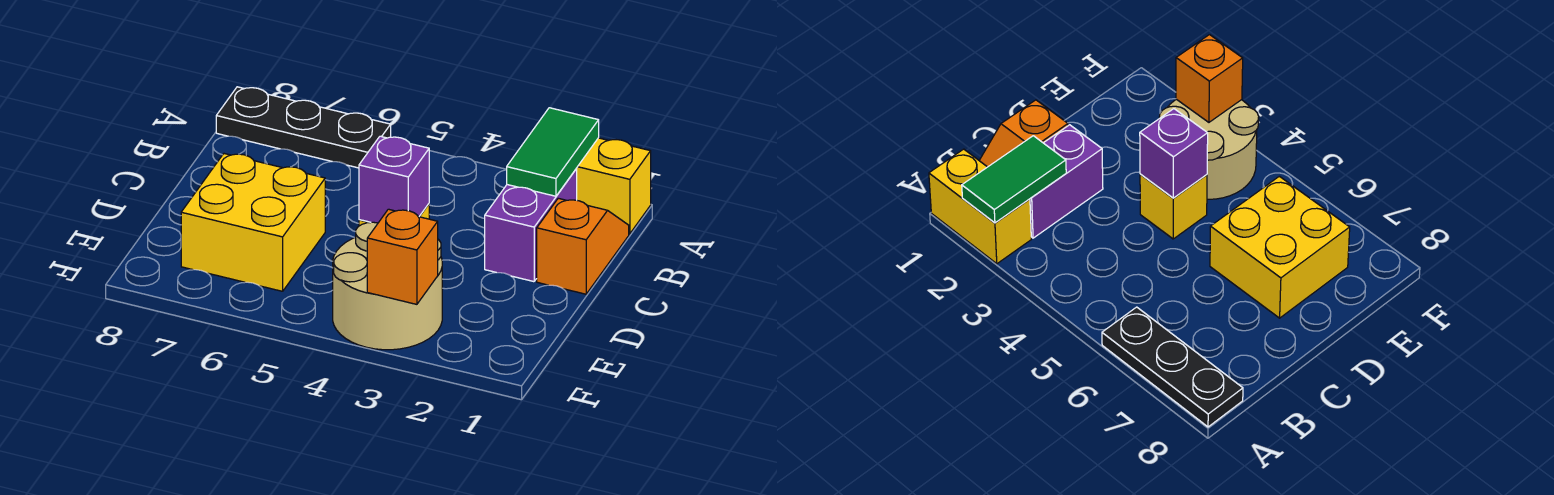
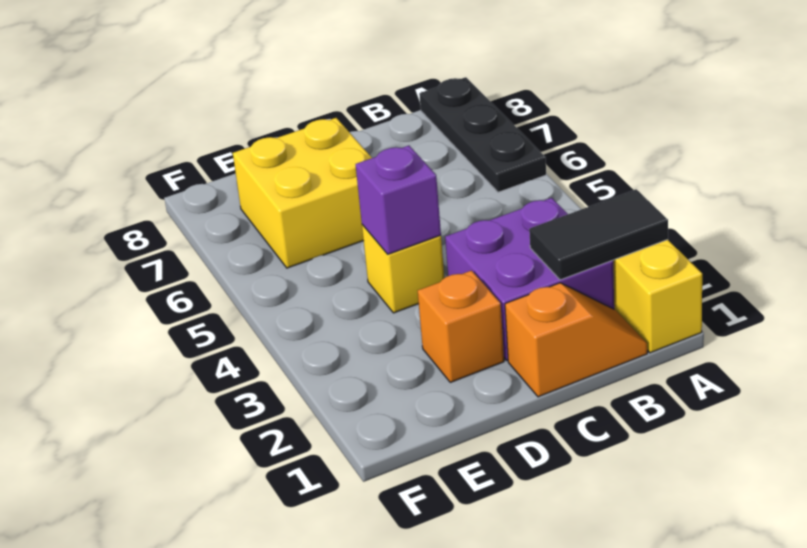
green 1x2 tile [506,108,599,196] -> black 1x2 tile [529,189,668,280]
purple 1x2 brick [485,168,577,282] -> purple 2x2 brick [445,198,614,361]
tan 2x2 round brick [333,222,442,350] -> none
orange 1x1 brick [367,209,438,304] -> orange 1x1 brick moved to [418,271,504,382]

